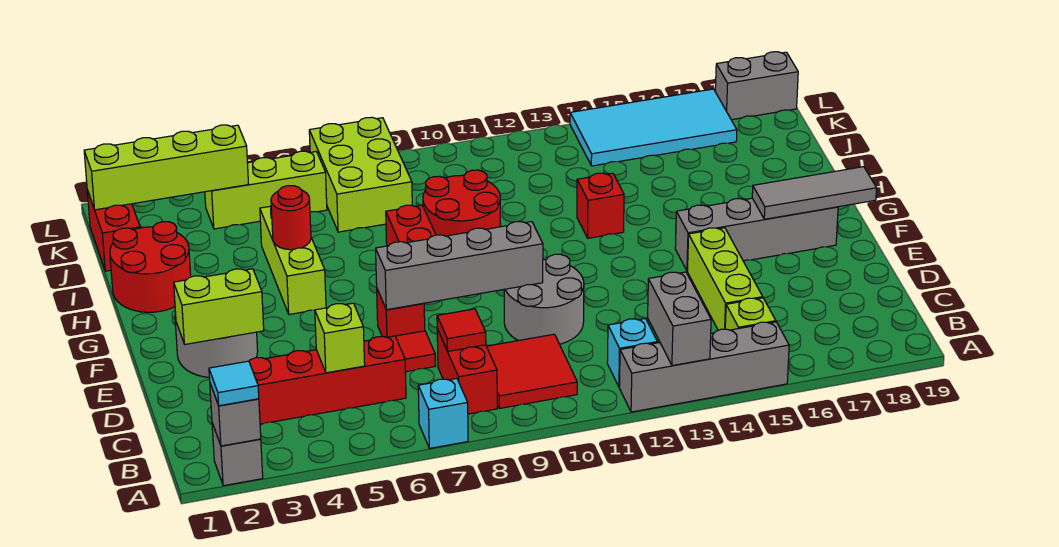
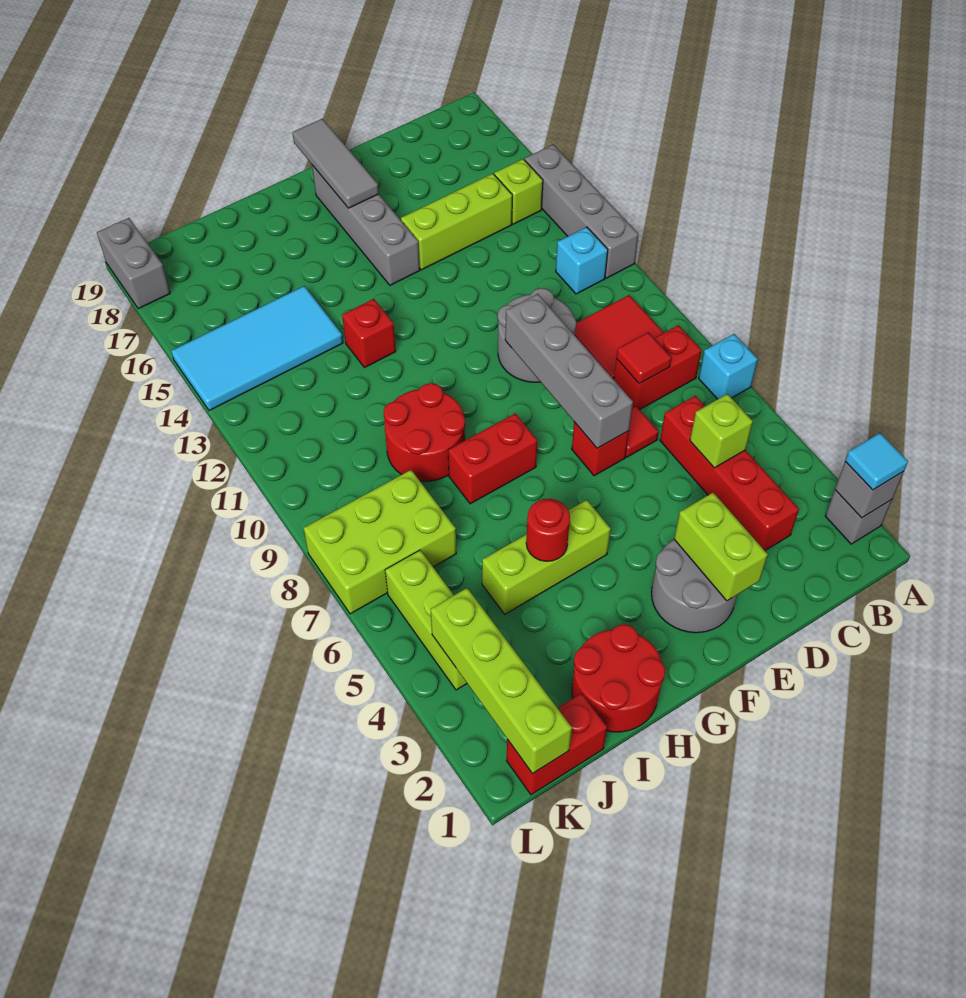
grey 1x2 brick [648,272,711,366] -> none
cyan 2x4 tile [570,89,737,166] -> cyan 2x4 tile turned to [171,286,343,411]

